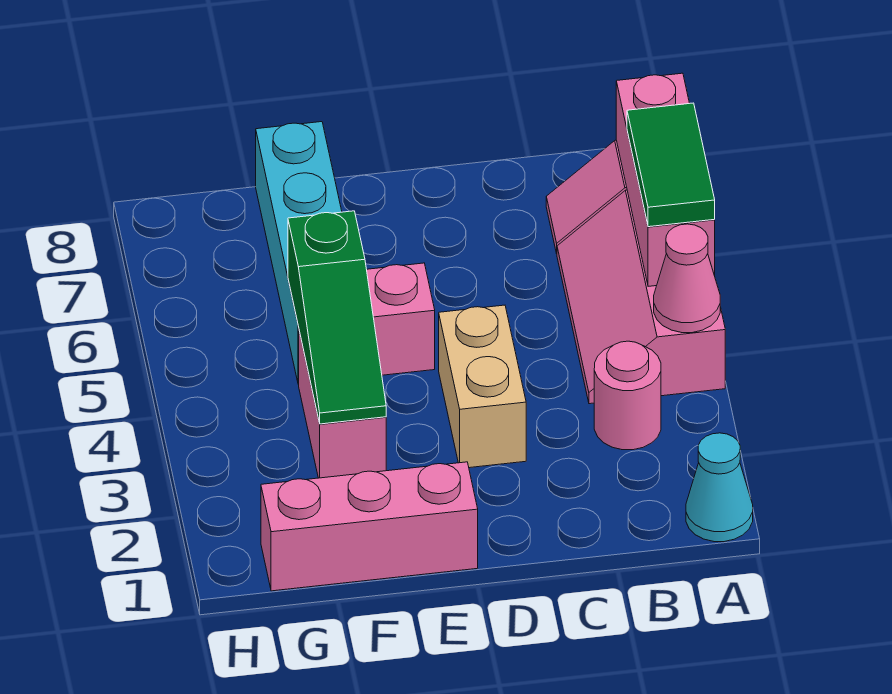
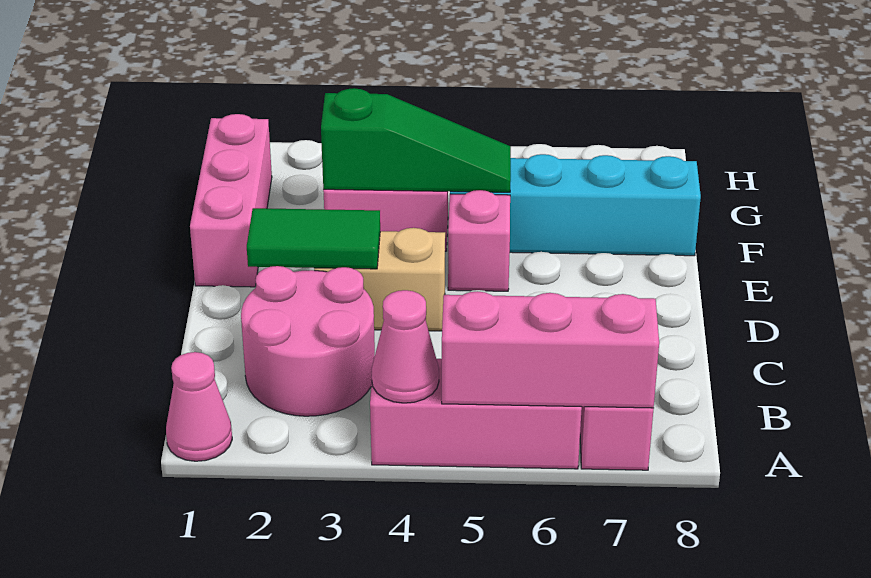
cyan 1x1 cone [686,433,753,542] -> pink 1x1 cone [166,352,232,461]
green 1x2 tile [627,103,715,227] -> green 1x2 tile moved to [247,208,380,269]
pink 1x1 round brick [594,341,661,450] -> pink 2x2 round brick [241,266,375,416]
green 1x3 slope [288,211,386,424] -> green 1x3 slope turned to [321,88,511,192]

